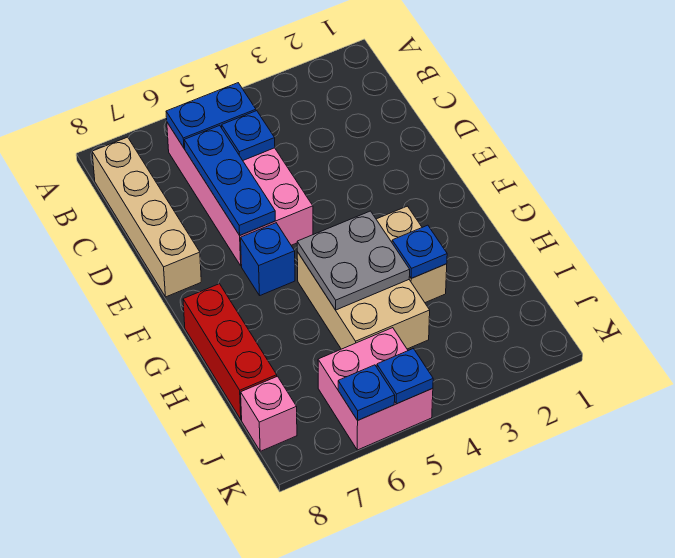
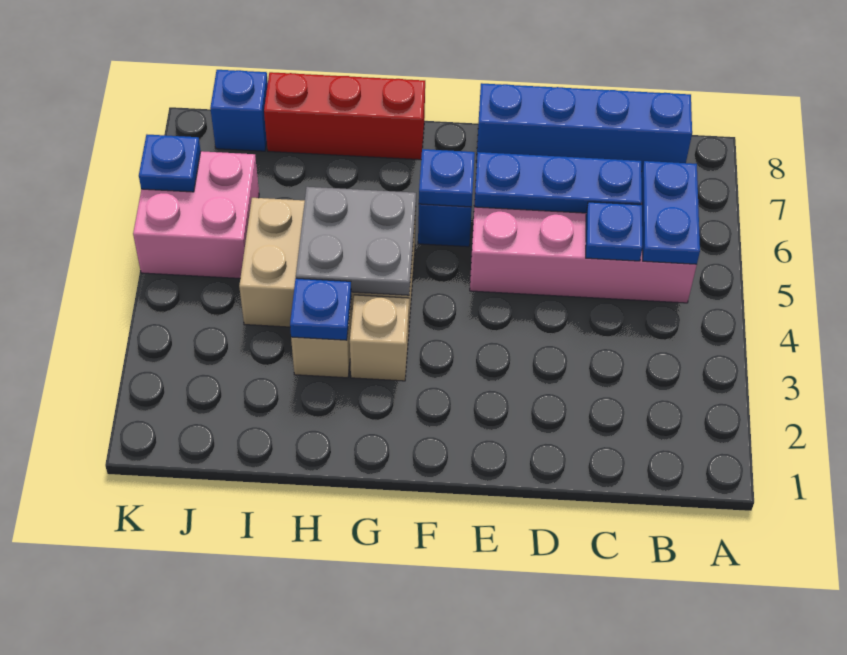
tan 1x4 brick [92,137,201,297] -> blue 1x4 brick [476,83,692,171]
pink 1x1 brick [241,376,297,451] -> blue 1x1 brick [210,70,268,151]
blue 1x1 plate [377,349,433,404] -> blue 1x1 plate moved to [419,149,475,207]

